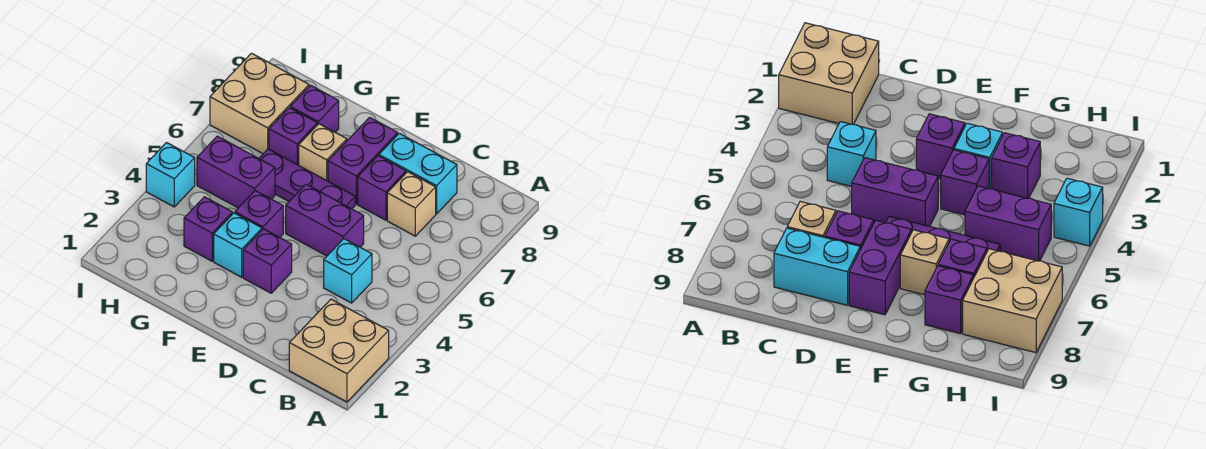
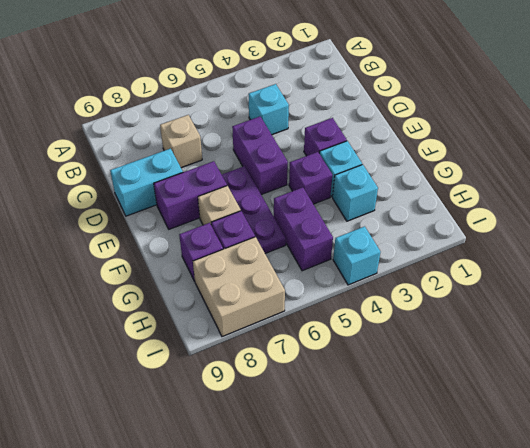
tan 2x2 brick [289,299,389,402] -> none
cyan 1x2 brick [379,133,457,214] -> cyan 1x2 brick turned to [110,149,183,216]
purple 1x1 brick [358,156,406,220] -> none
purple 1x1 brick [184,197,232,261] -> cyan 1x1 brick [333,165,378,221]

